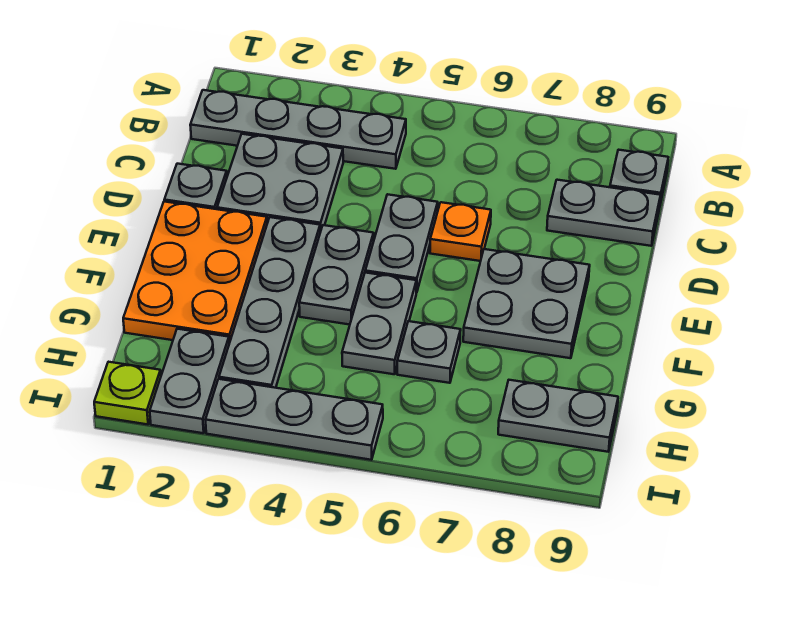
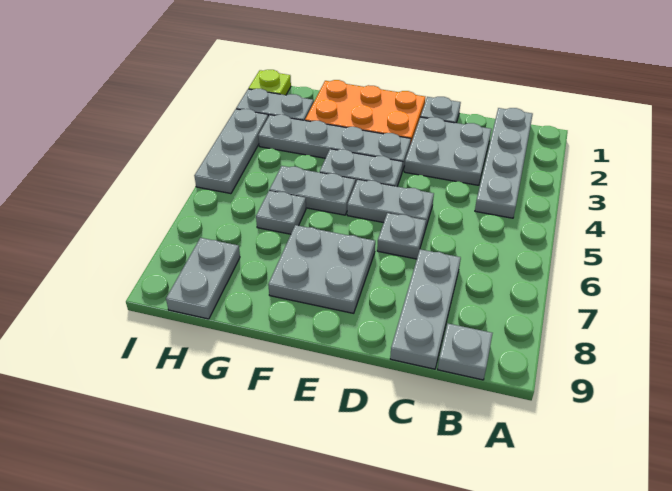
grey 1x2 plate [547,180,661,246] -> grey 1x3 plate [390,249,461,369]
orange 1x1 plate [430,202,491,261] -> grey 1x1 plate [377,213,426,259]

